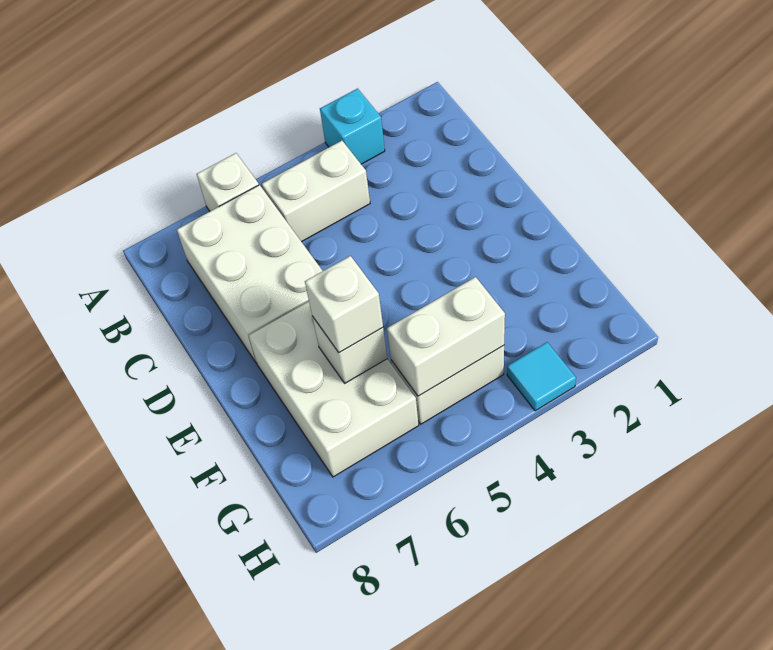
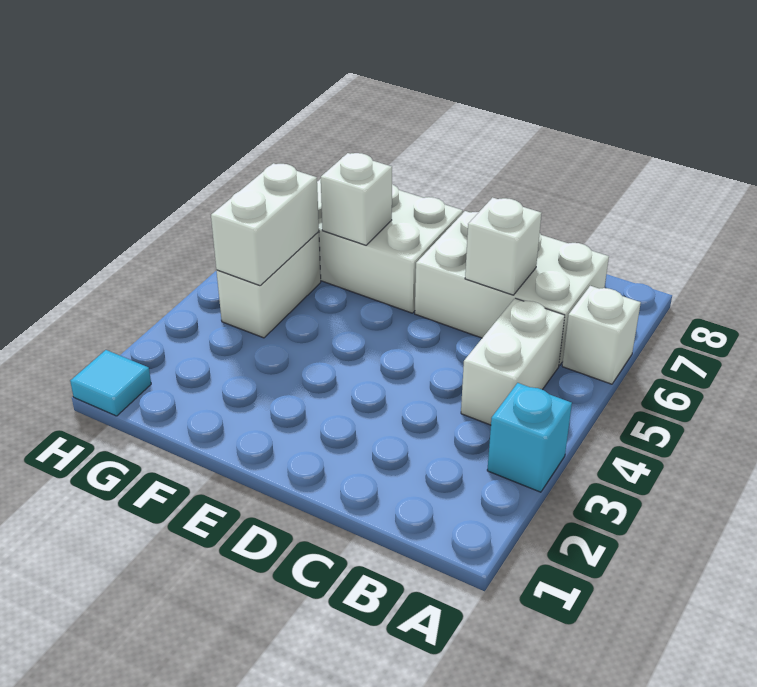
white 1x1 brick [305,256,383,353] -> white 1x1 brick moved to [465,198,542,295]
cyan 1x1 tile [507,342,576,411] -> cyan 1x1 tile moved to [70,350,151,416]

